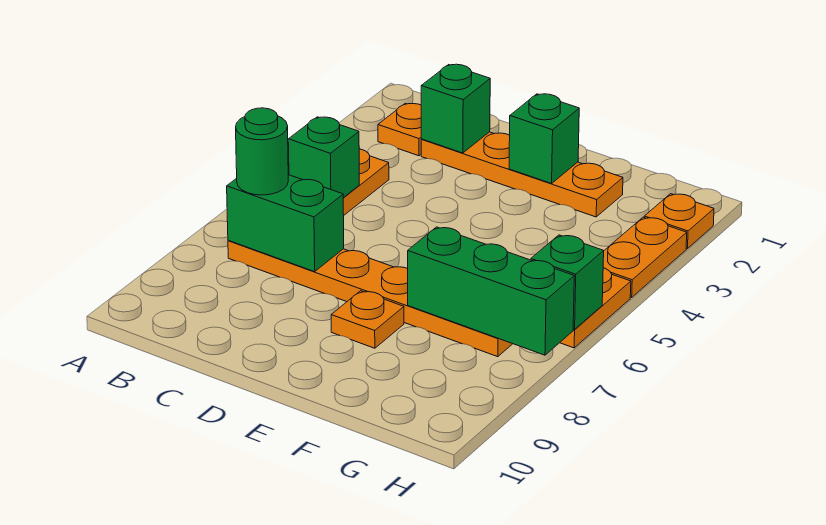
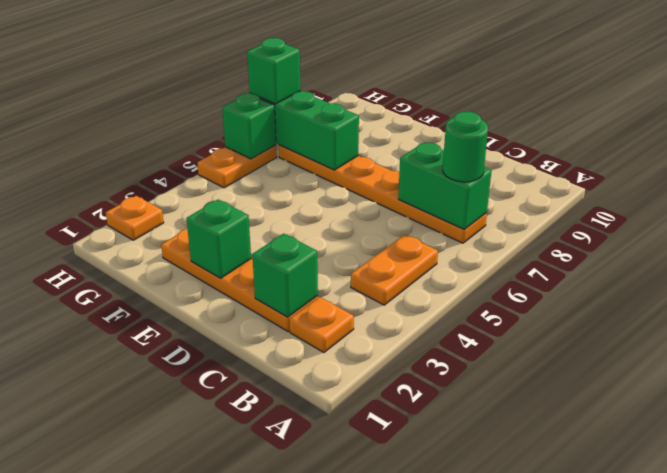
green 1x1 brick [288,117,359,198] -> green 1x1 brick moved to [247,38,301,104]
orange 1x1 plate [331,291,404,348] -> none
orange 1x2 plate [603,217,687,297] -> none

